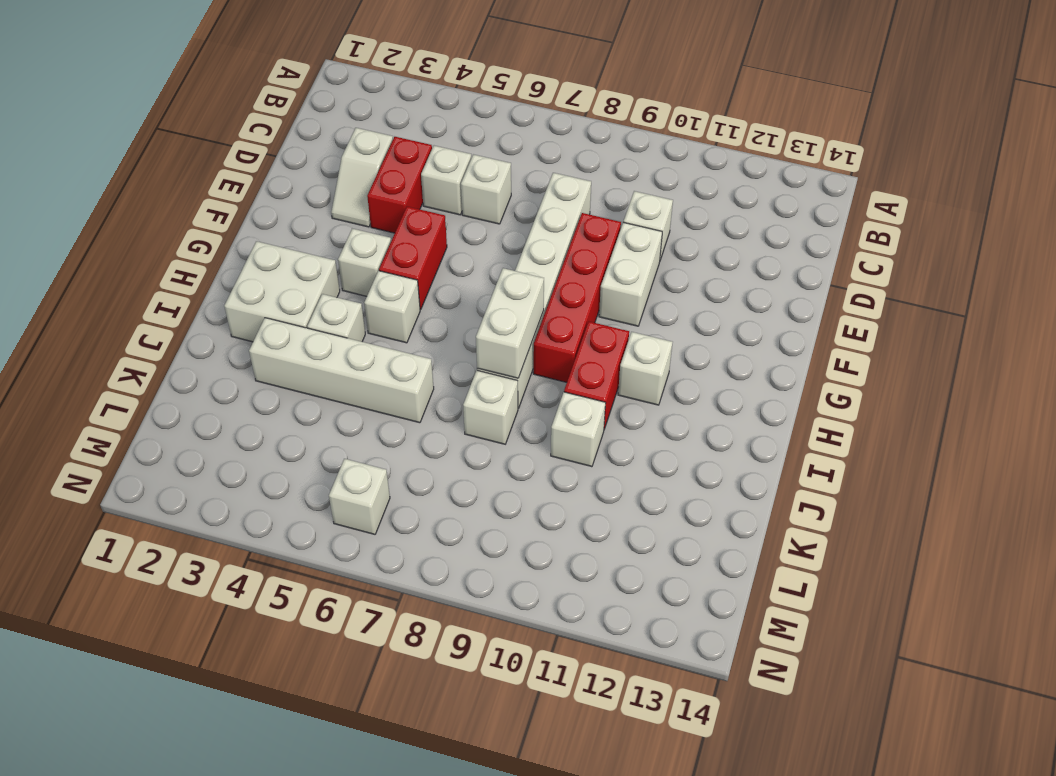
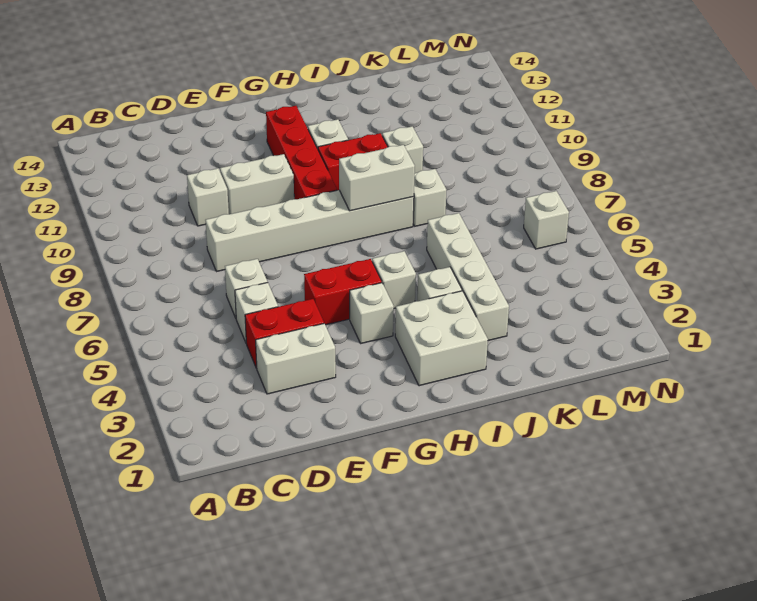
white 1x2 slope [331,128,393,227] -> white 1x2 brick [256,324,336,394]
red 1x4 brick [533,213,621,382] -> red 1x4 brick turned to [266,106,337,199]

